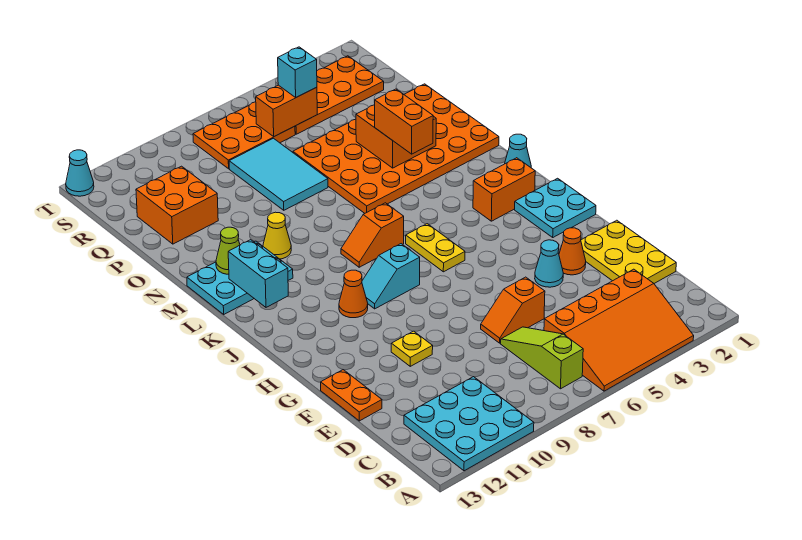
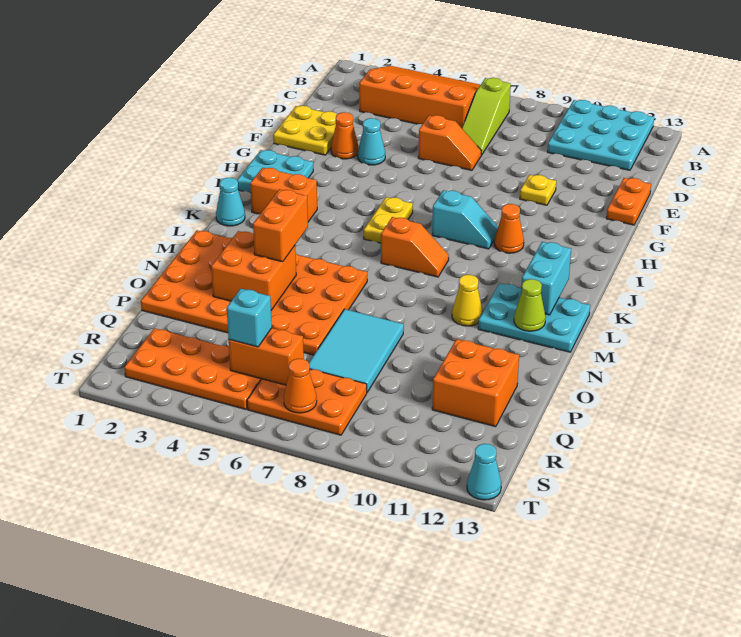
yellow 2x3 plate [581,220,676,283] -> yellow 2x2 plate [273,106,337,155]
none -> orange 1x1 cone [284,359,317,413]

